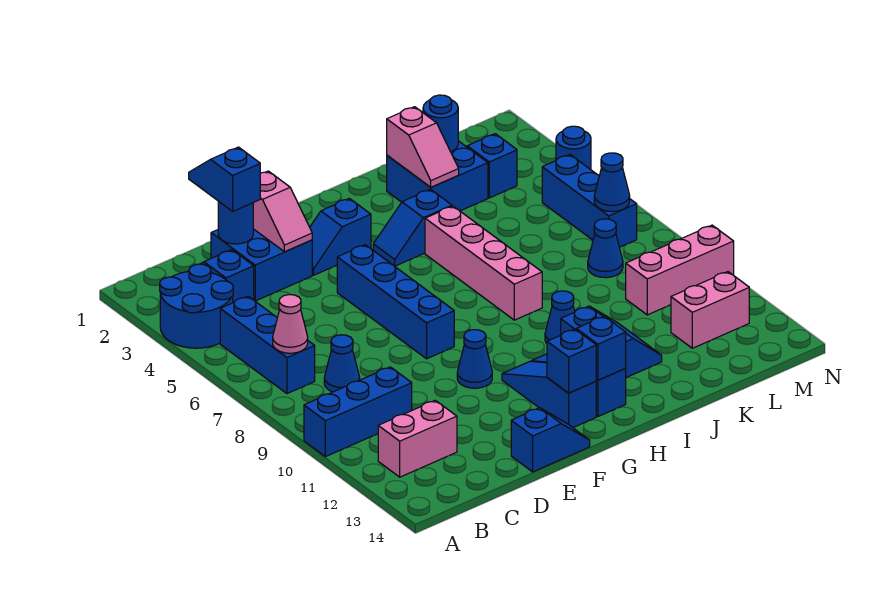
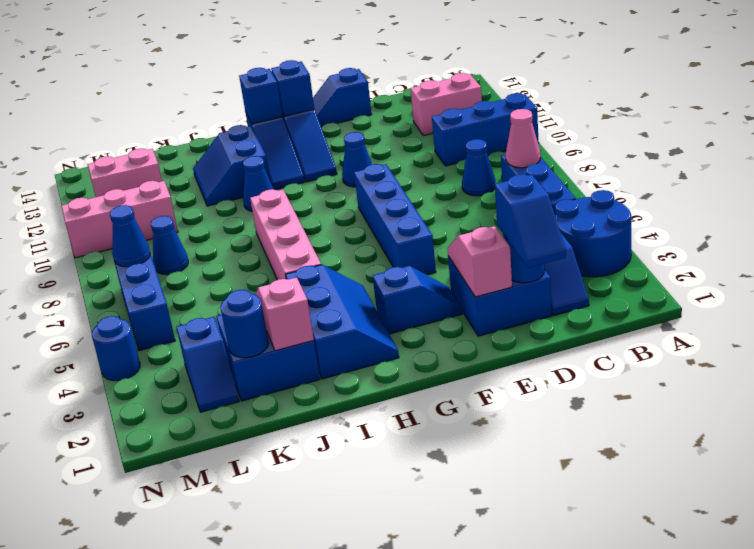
blue 1x2 slope [373,189,452,266] -> blue 2x3 slope [285,265,399,379]

